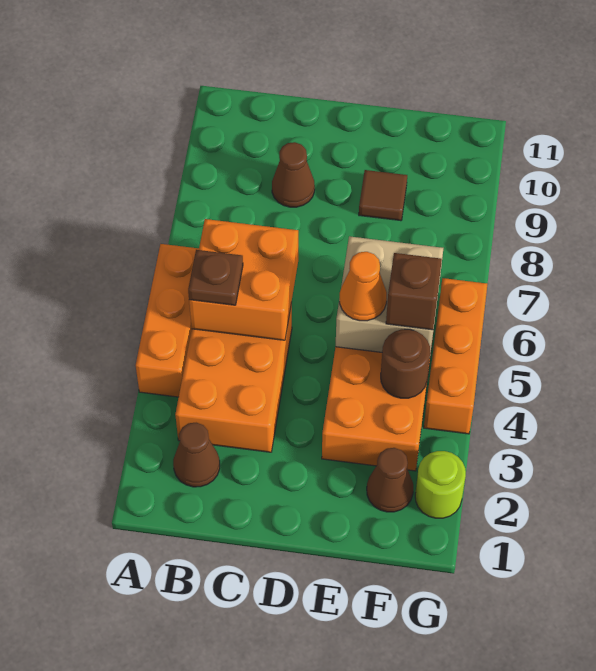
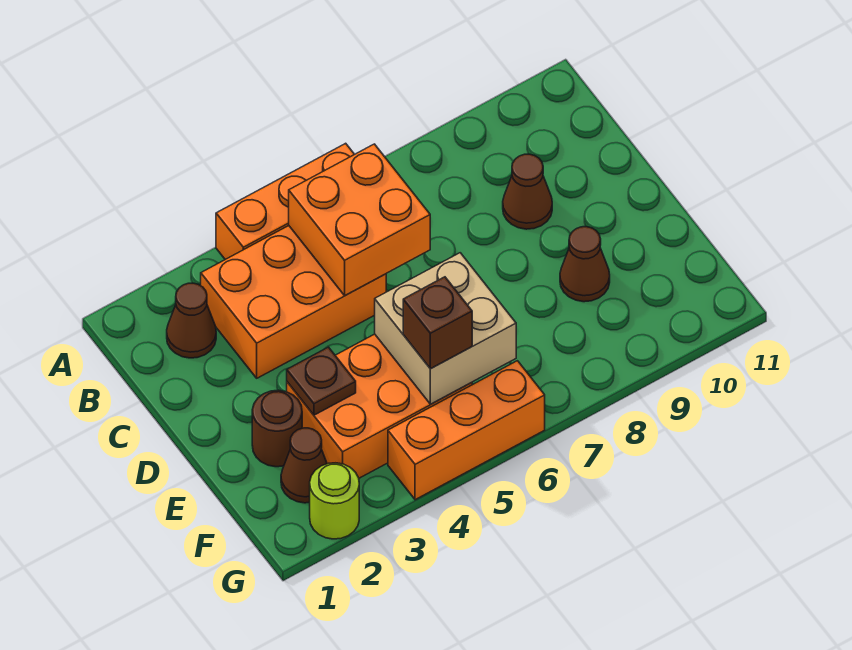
brown 1x1 plate [188,250,243,305] -> brown 1x1 plate moved to [287,347,356,415]
orange 1x1 cone [340,252,387,321] -> none
brown 1x1 tile [359,170,407,221] -> brown 1x1 cone [560,227,610,302]
brown 1x1 round brick [381,329,430,398] -> brown 1x1 round brick moved to [252,390,302,467]

